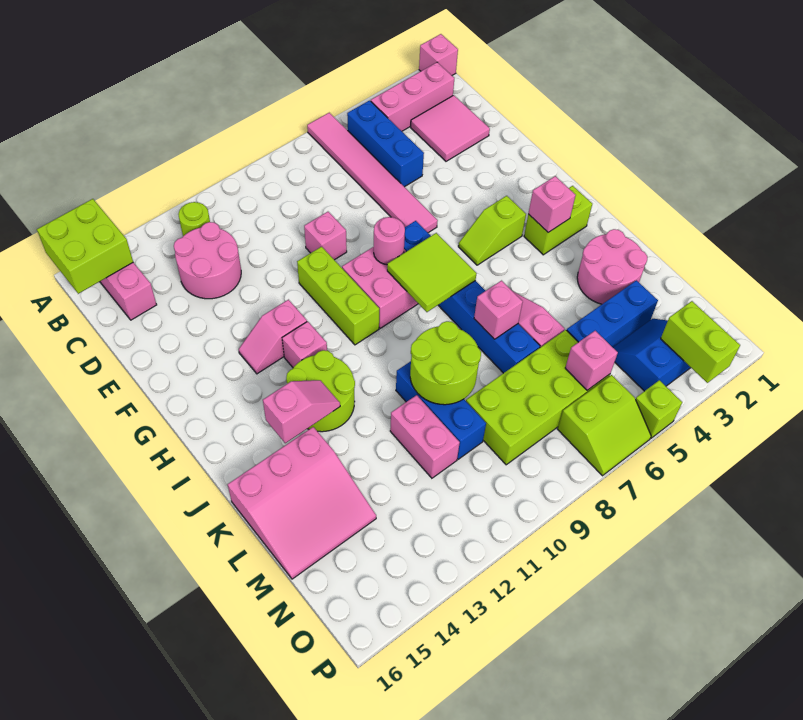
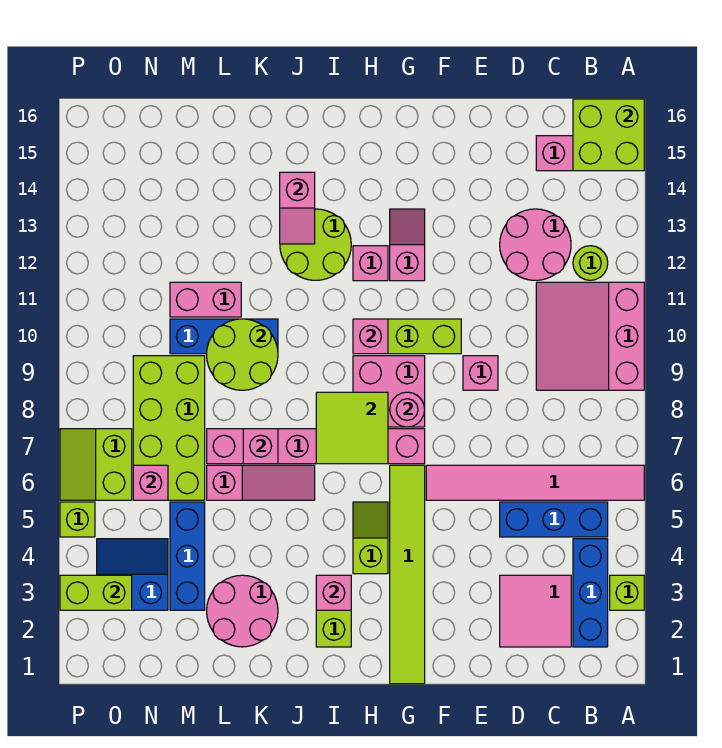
pink 1x1 brick [419,34,458,75] -> pink 1x1 brick moved to [353,319,388,354]
none -> lime 1x1 brick [610,575,644,610]
pink 1x3 brick [371,62,454,131] -> blue 1x3 brick [573,539,608,647]
none -> lime 1x6 tile [390,465,425,684]
blue 1x6 brick [404,221,540,373] -> pink 1x6 brick [207,429,425,464]
pink 3x3 slope [228,427,376,579] -> pink 3x3 slope moved to [536,282,644,390]
blue 2x2 slope [613,319,691,391] -> blue 2x2 slope turned to [97,539,168,610]

